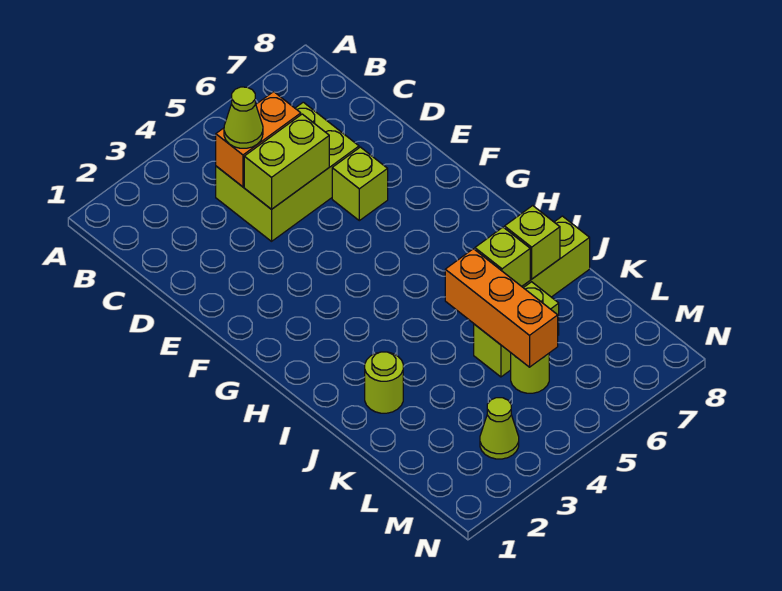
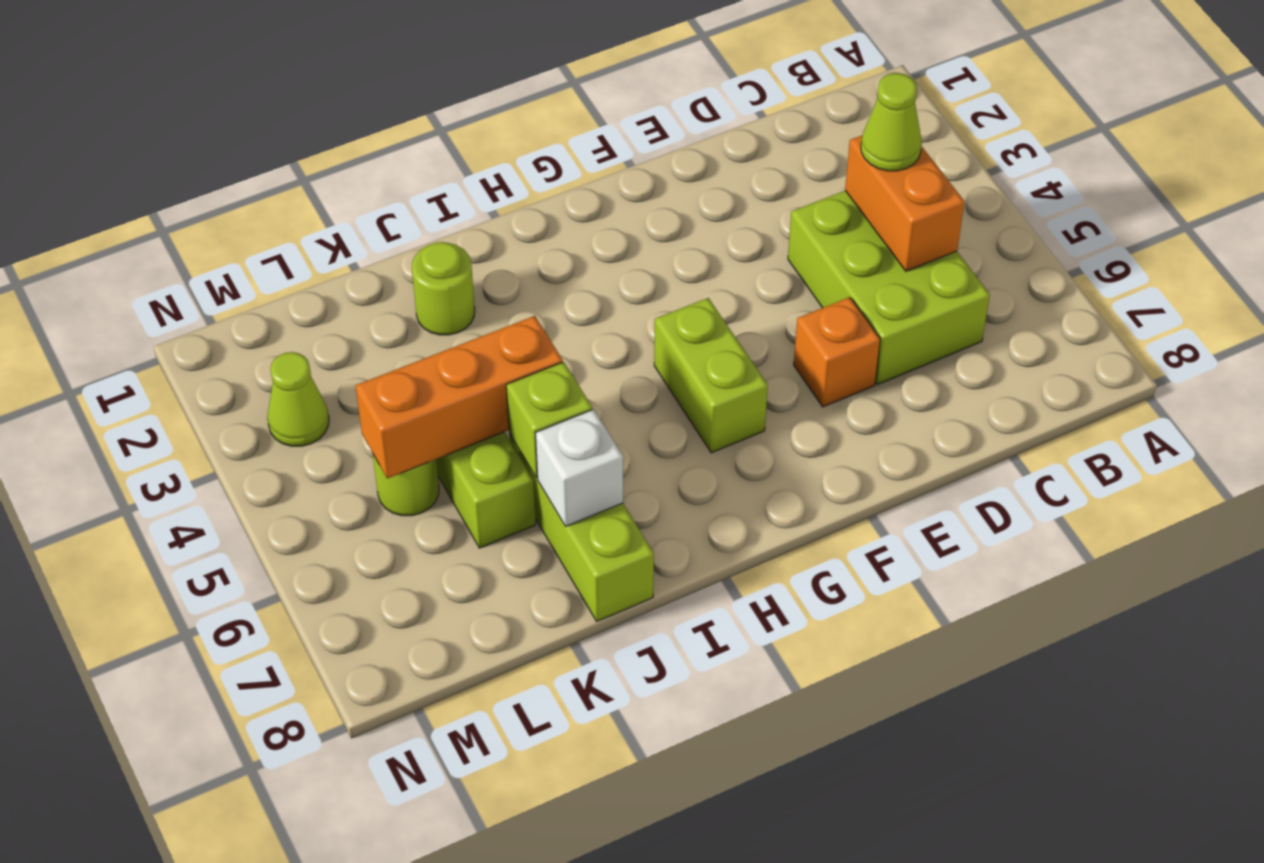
lime 1x2 brick [244,114,329,209] -> lime 1x2 brick moved to [654,298,768,453]
lime 1x1 brick [332,147,388,221] -> orange 1x1 brick [794,297,880,407]
lime 1x1 brick [505,206,560,279] -> white 1x1 brick [536,409,623,526]

